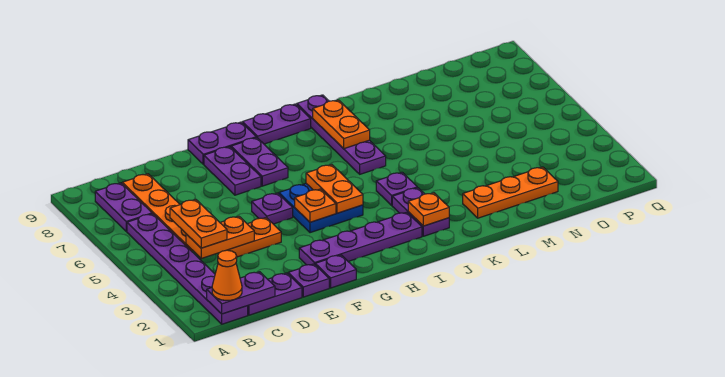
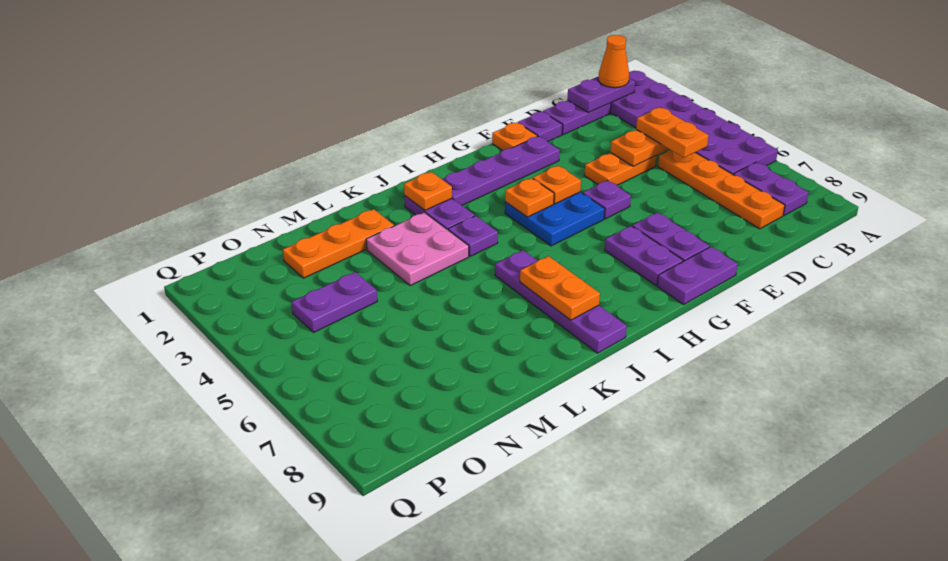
purple 1x6 plate [127,214,248,324] -> purple 2x6 plate [610,71,778,174]
purple 1x1 plate [315,255,356,288] -> orange 1x1 plate [492,122,537,151]
orange 1x2 plate [306,165,363,213] -> orange 1x1 plate [505,178,554,217]
purple 1x2 plate [242,104,311,144] -> purple 1x2 plate moved to [292,272,377,332]
none -> pink 2x2 plate [366,213,469,286]

